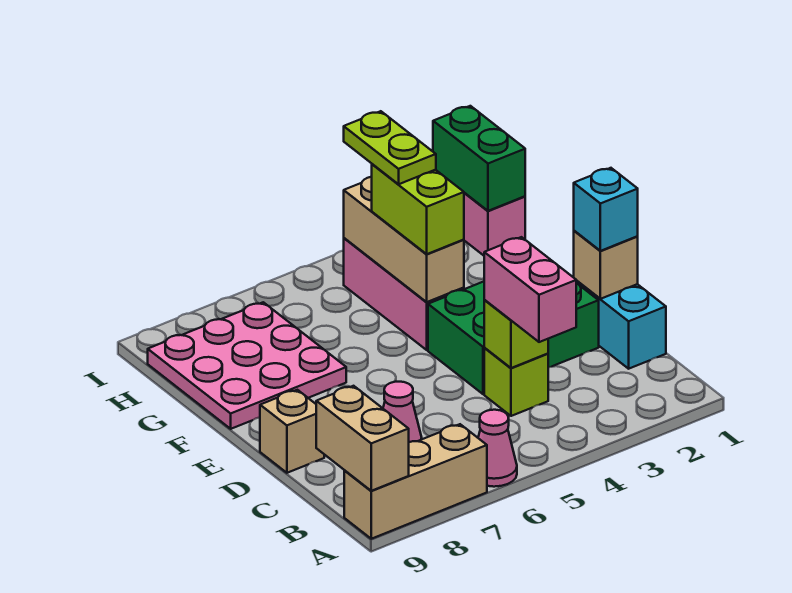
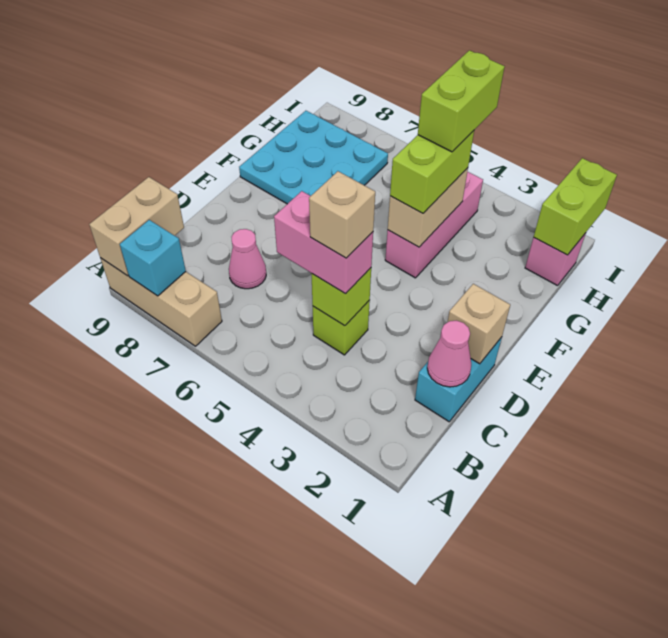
pink 1x1 cone [478,410,517,487] -> pink 1x1 cone moved to [427,321,471,387]
pink 1x2 brick [484,237,576,342] -> pink 1x2 brick turned to [274,191,373,294]
cyan 1x1 brick [574,168,638,251] -> cyan 1x1 brick moved to [120,220,186,296]
green 2x3 brick [428,282,599,394] -> none
tan 1x1 brick [260,390,324,473] -> tan 1x1 brick moved to [309,171,375,258]
tan 1x3 brick [344,177,464,302] -> tan 1x2 brick [388,168,468,247]
pink 3x3 plate [148,302,346,429] -> cyan 3x3 plate [239,111,388,204]
lime 1x2 plate [344,111,436,184] -> lime 1x2 brick [418,50,505,152]
green 1x2 brick [433,106,525,211] -> lime 1x2 brick [534,158,617,255]

